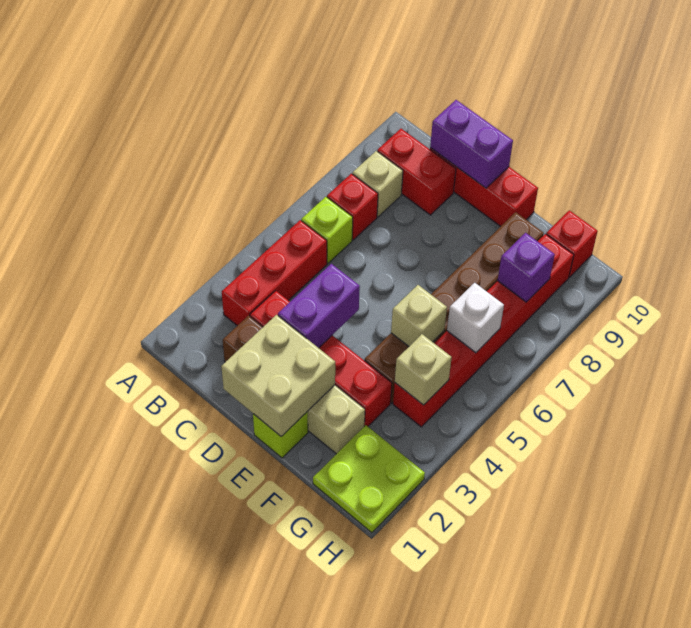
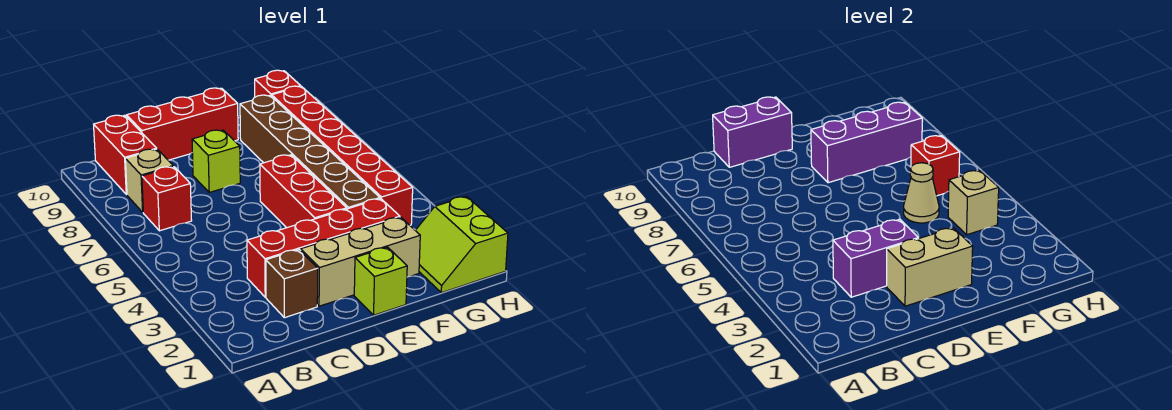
red 1x3 brick [222,220,327,326] -> red 1x3 brick moved to [260,155,347,228]
lime 1x1 brick [301,197,353,263] -> lime 1x1 brick moved to [192,130,240,192]
red 1x2 brick [377,129,456,215] -> red 1x2 brick turned to [94,115,157,195]
tan 2x2 brick [221,315,335,436] -> tan 1x2 brick [887,228,973,306]
purple 1x2 brick [278,264,360,348] -> purple 1x2 brick turned to [833,219,919,297]
tan 1x1 brick [391,285,447,346] -> tan 1x1 cone [904,163,939,223]
lime 2x2 plate [313,425,425,533] -> lime 2x2 slope [415,196,508,293]
white 1x1 brick [447,283,504,353] -> red 1x1 brick [911,136,960,196]
purple 1x1 brick [498,233,555,302] -> purple 1x3 brick [811,102,922,183]

